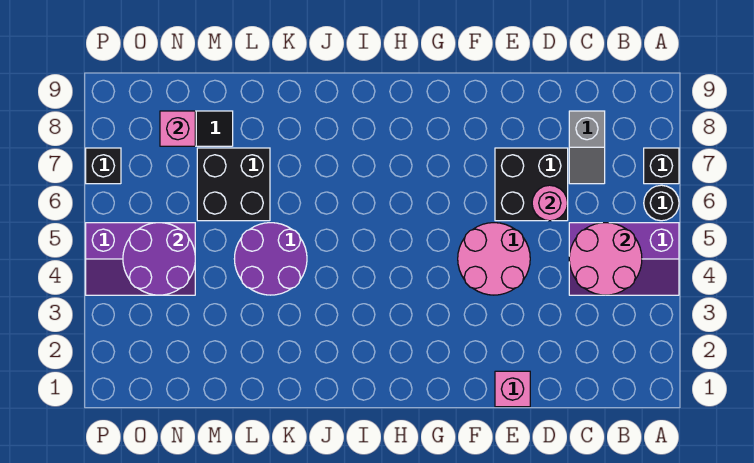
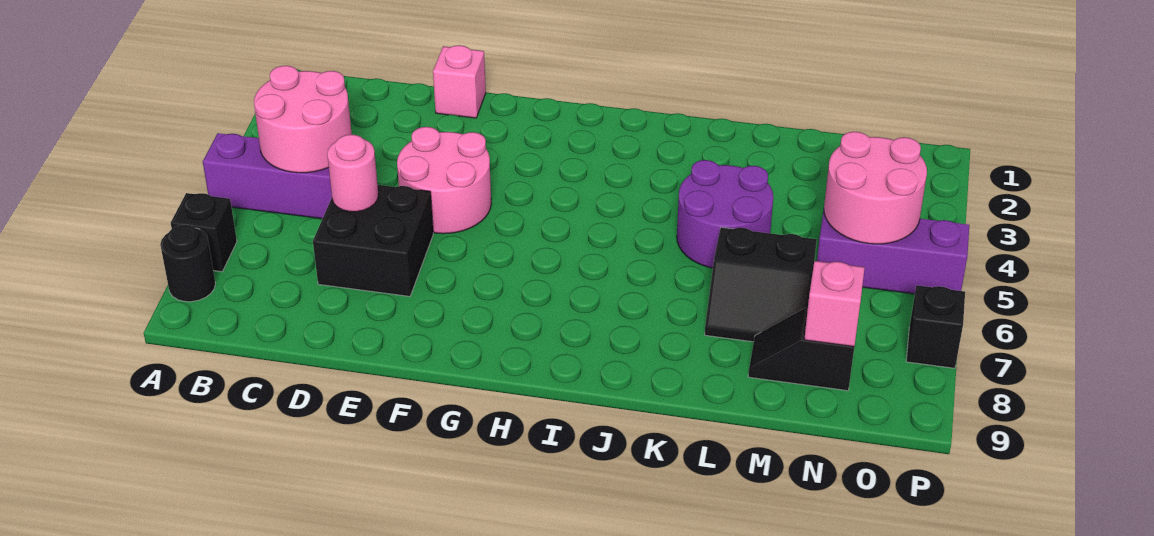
black 1x1 round brick [644,185,679,221] -> black 1x1 round brick moved to [160,225,216,302]
grey 1x2 slope [569,111,605,184] -> none
black 2x2 brick [197,148,270,221] -> black 2x2 slope [705,227,817,342]
purple 2x2 round brick [123,223,195,295] -> pink 2x2 round brick [824,132,927,244]

